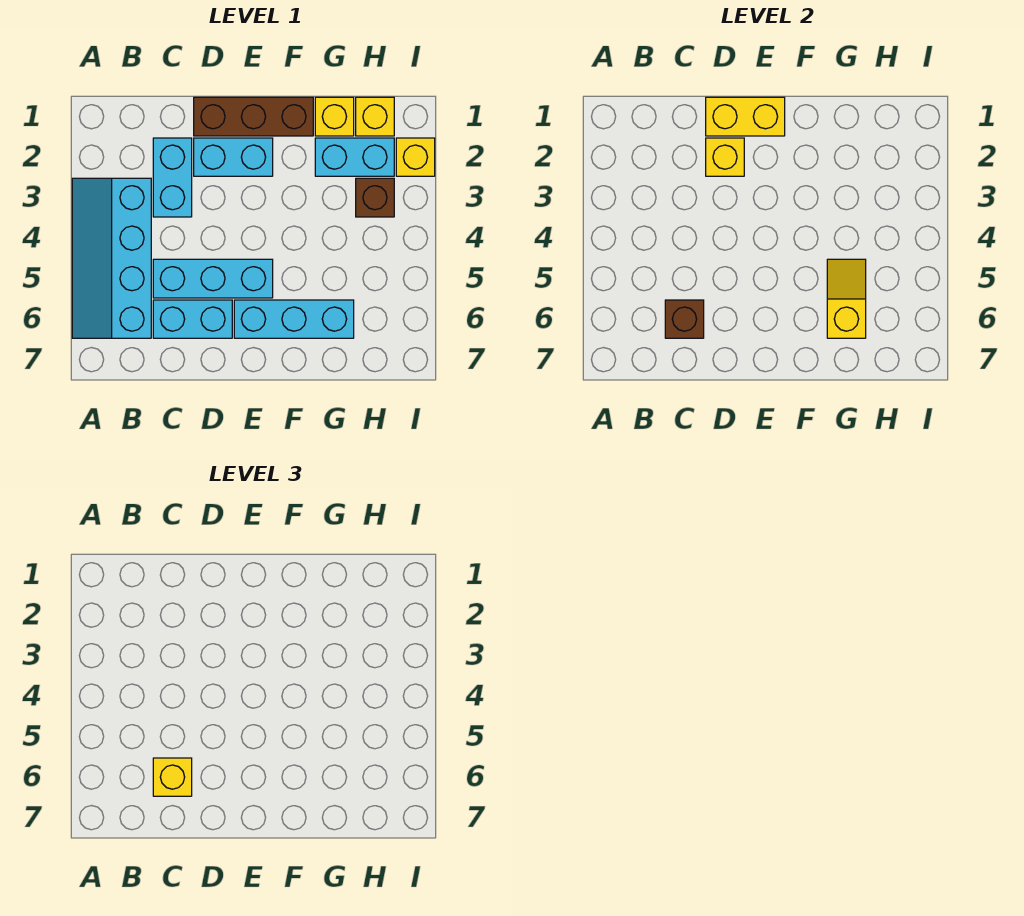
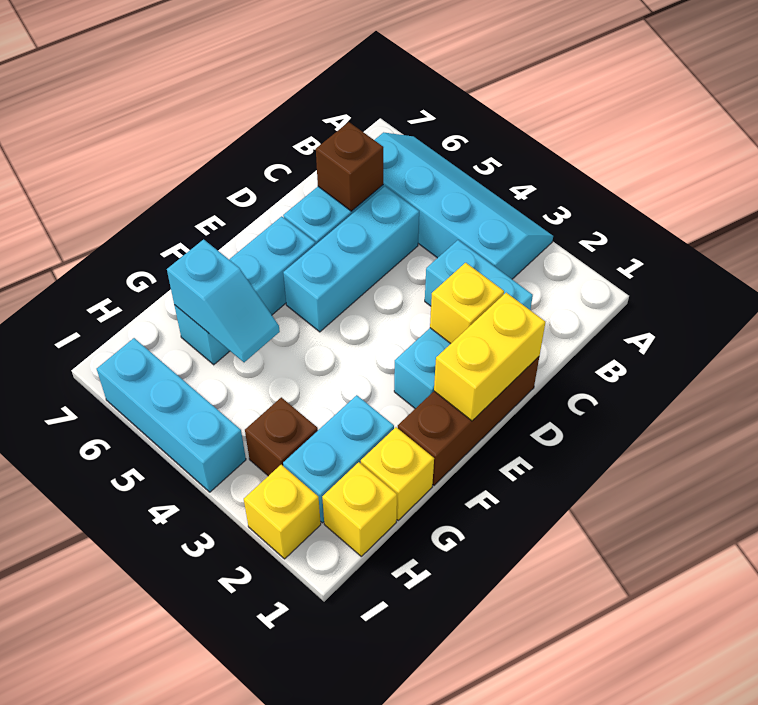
yellow 1x1 brick [153,758,192,796] -> none
yellow 1x2 slope [827,259,866,338] -> cyan 1x2 slope [167,239,280,362]
none -> cyan 1x3 brick [97,338,246,492]

